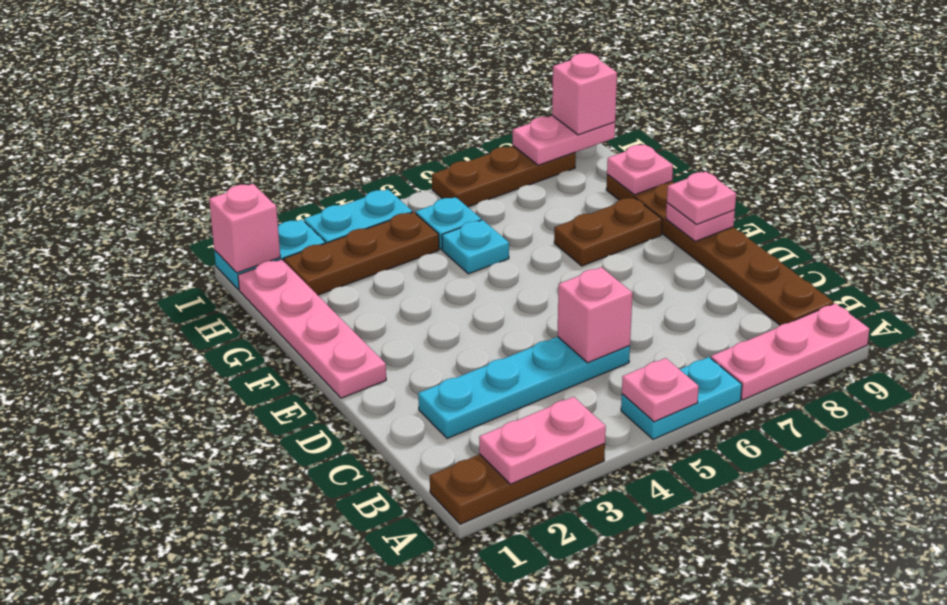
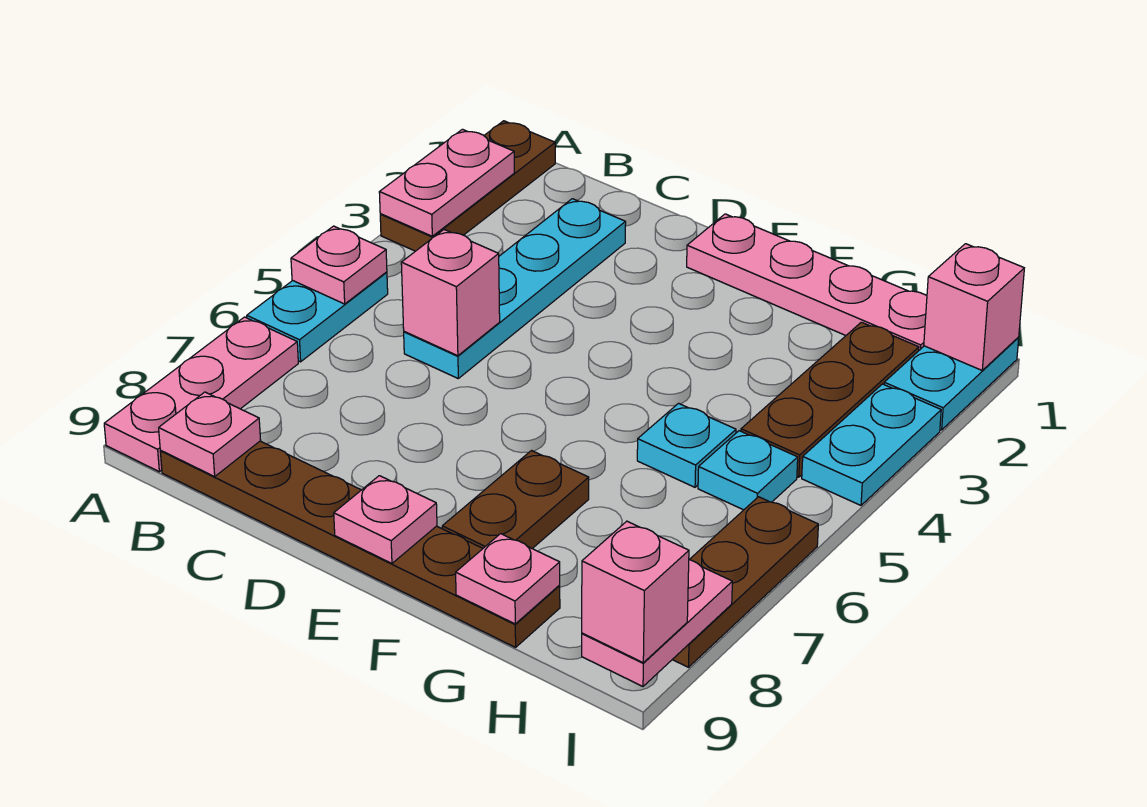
pink 1x1 plate [667,172,736,225] -> pink 1x1 plate moved to [159,392,261,477]

